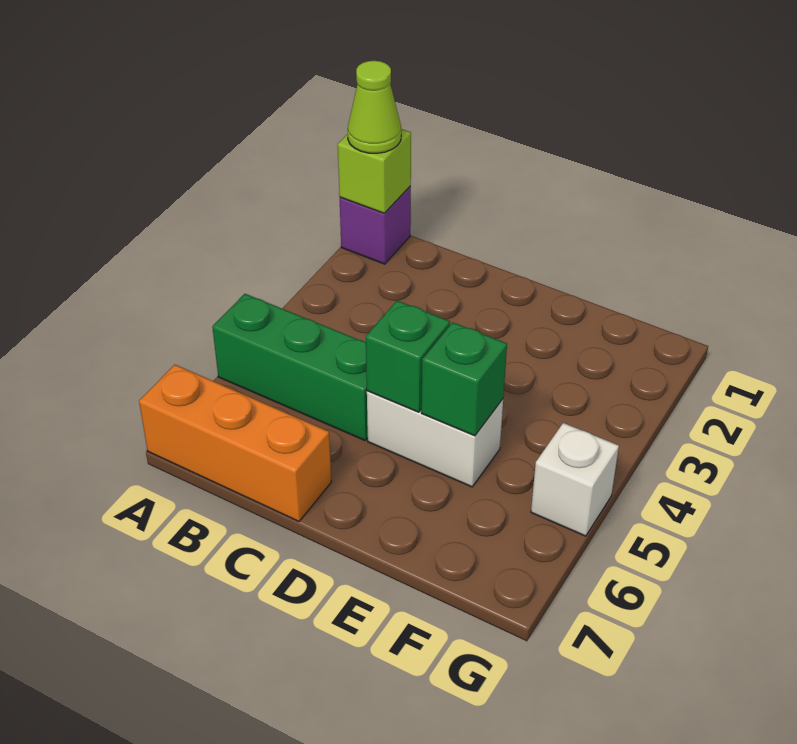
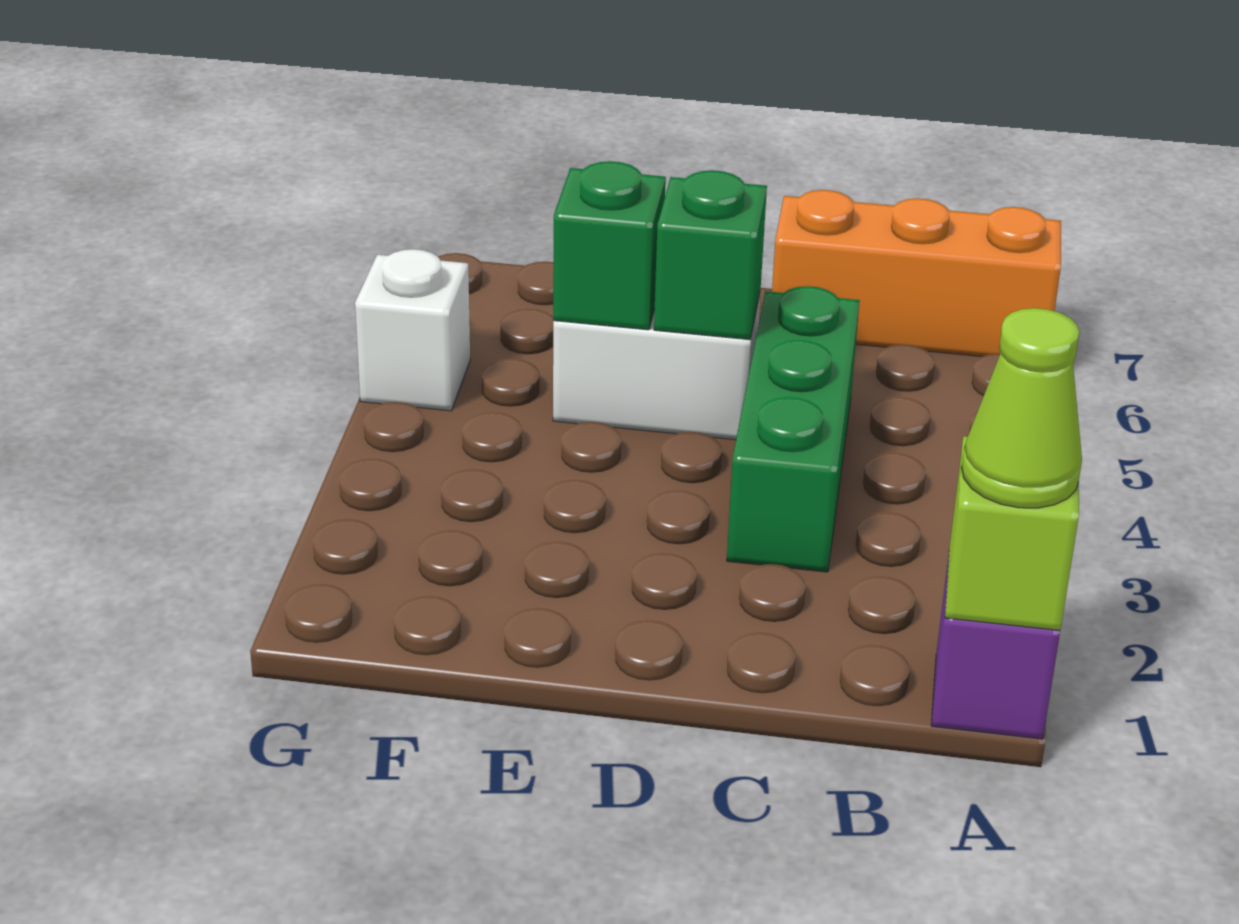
green 1x3 brick [212,294,368,440] -> green 1x3 brick turned to [727,286,860,572]

